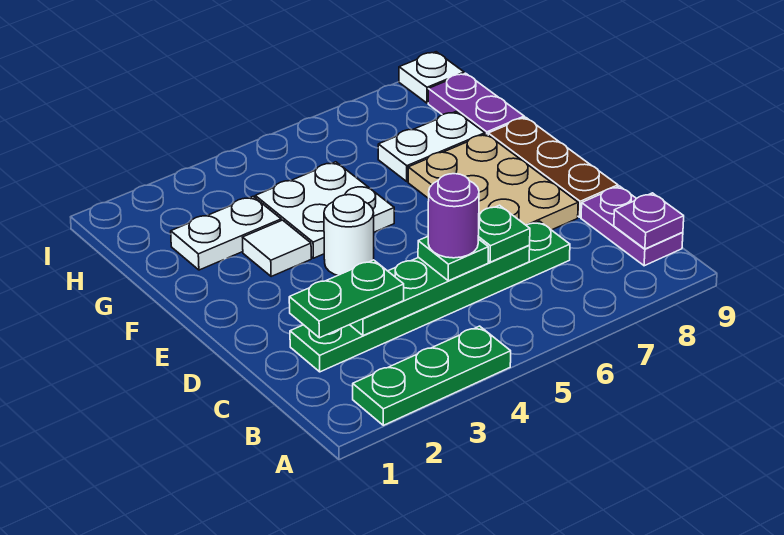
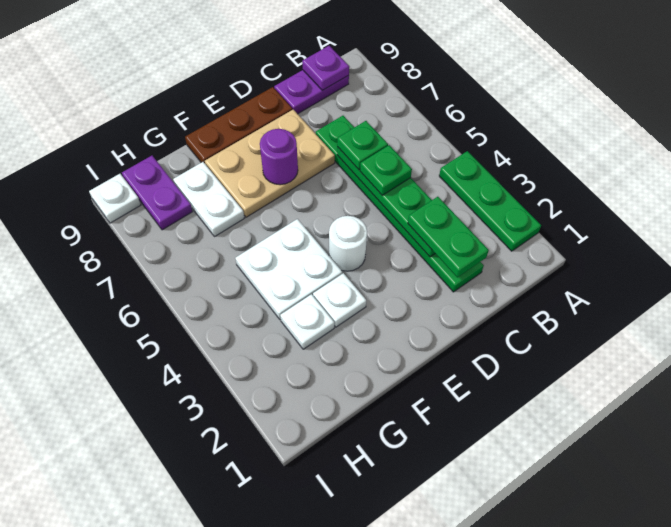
purple 1x1 round brick [428,174,479,258] -> purple 1x1 round brick moved to [260,129,298,185]
white 1x1 tile [243,220,311,277] -> white 1x1 plate [313,273,366,327]
white 1x2 plate [171,196,281,270] -> white 1x1 plate [280,294,334,349]
purple 1x2 plate [428,73,524,135] -> purple 1x2 plate turned to [122,156,193,230]

